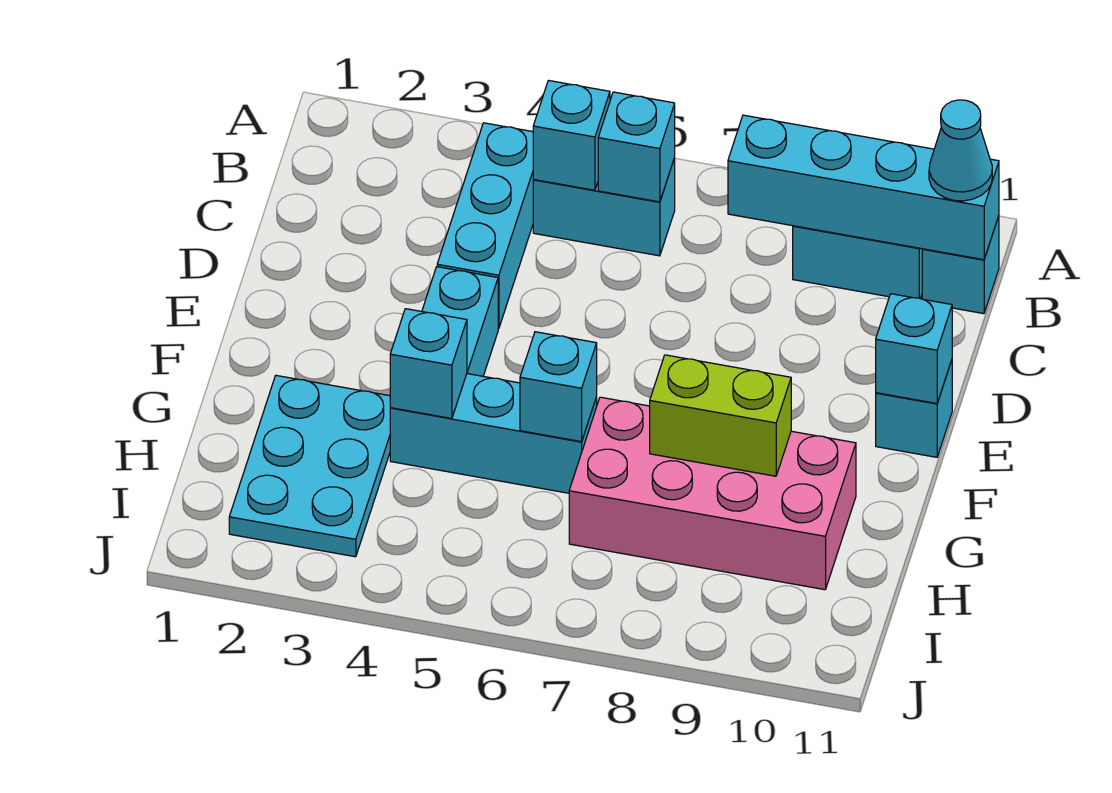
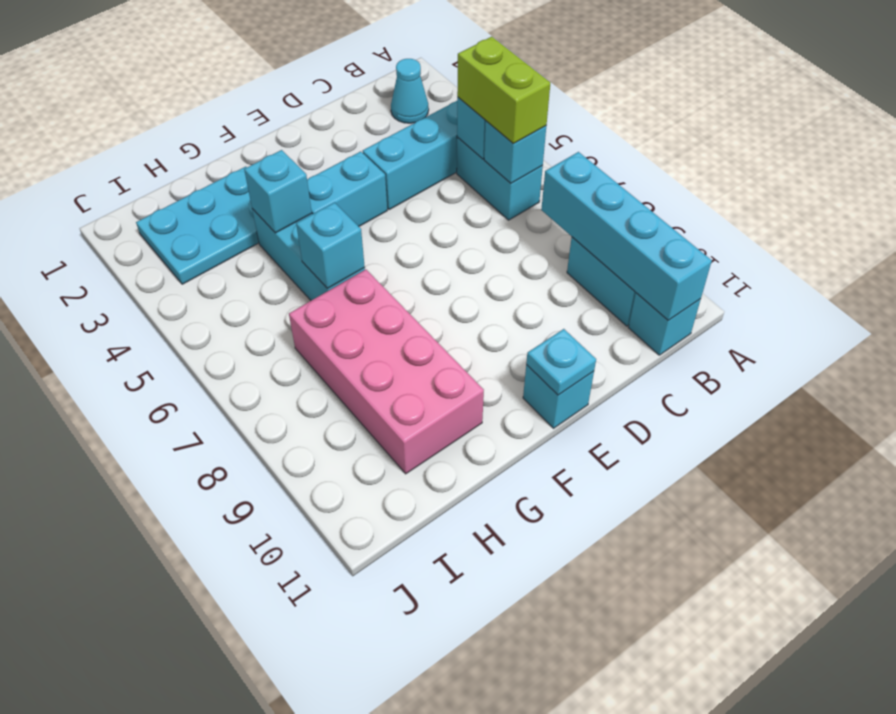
cyan 1x1 cone [929,100,992,201] -> cyan 1x1 cone moved to [391,59,429,123]
cyan 1x1 brick [876,294,952,403] -> cyan 1x1 plate [526,329,596,395]
lime 1x2 brick [650,355,791,476] -> lime 1x2 brick moved to [457,37,550,143]

